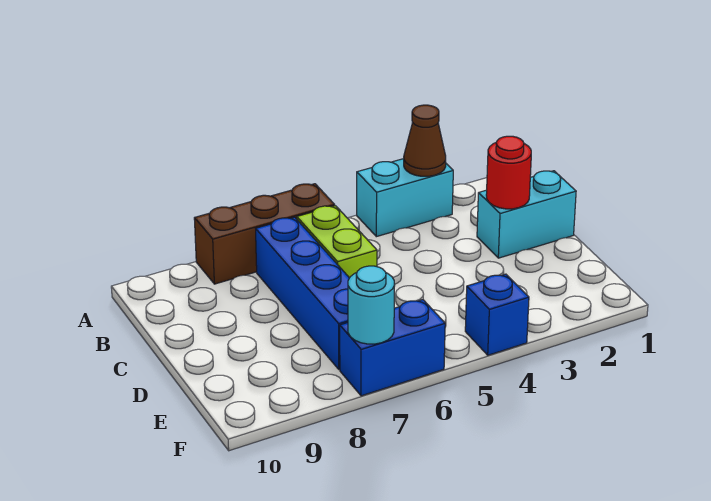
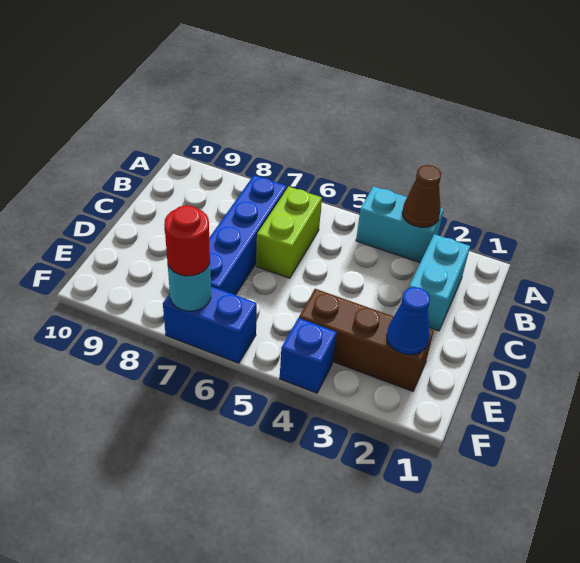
brown 1x3 brick [194,184,335,284] -> brown 1x3 brick moved to [299,289,434,391]
cyan 1x2 brick [477,171,576,258] -> cyan 1x2 brick turned to [409,234,470,331]
red 1x1 round brick [486,136,531,209] -> red 1x1 round brick moved to [164,205,210,276]
none -> blue 1x1 cone [387,287,430,355]

